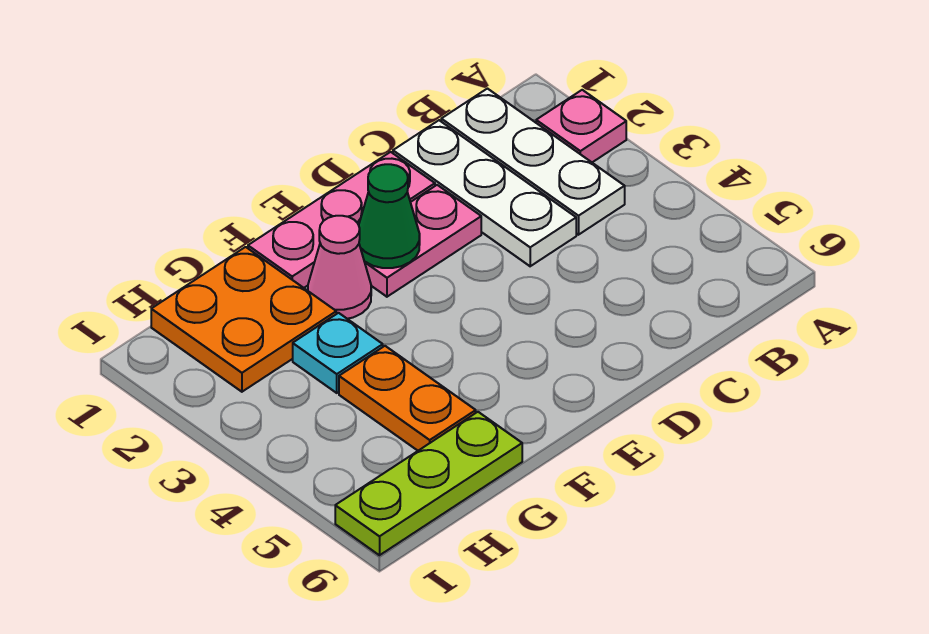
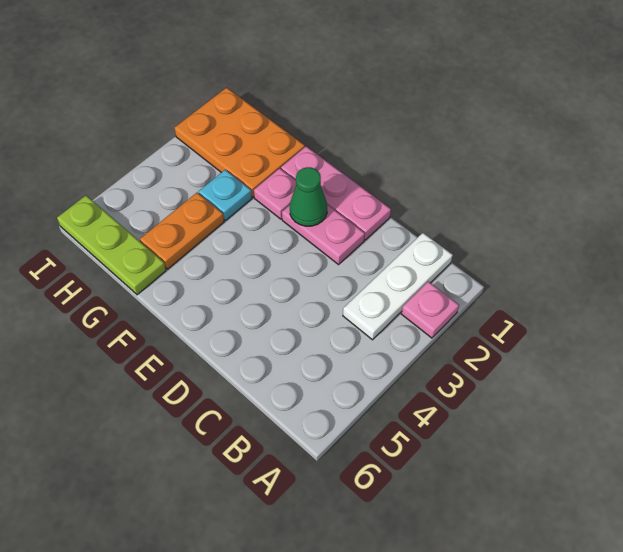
white 1x3 plate [393,120,576,266] -> none
pink 1x1 cone [308,216,371,319] -> pink 1x1 plate [254,168,296,219]
orange 2x2 plate [151,247,336,392] -> orange 2x3 plate [174,88,305,197]

